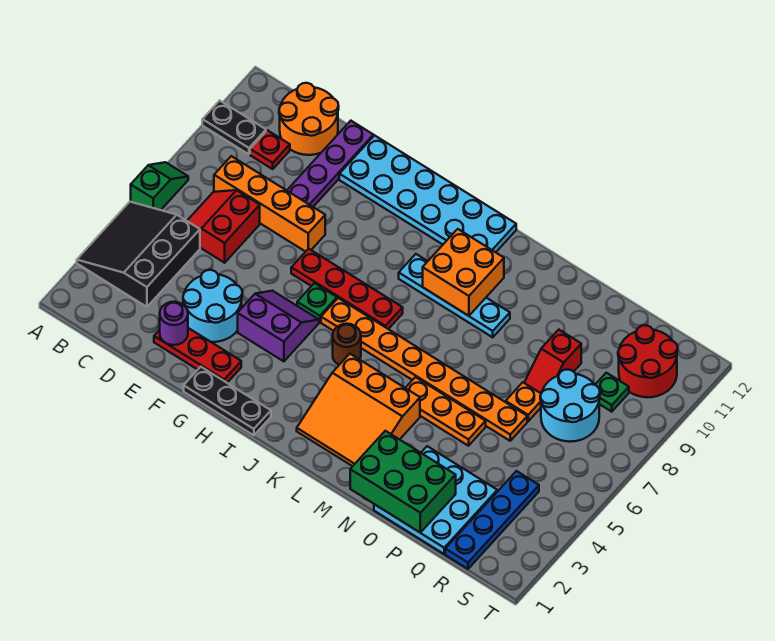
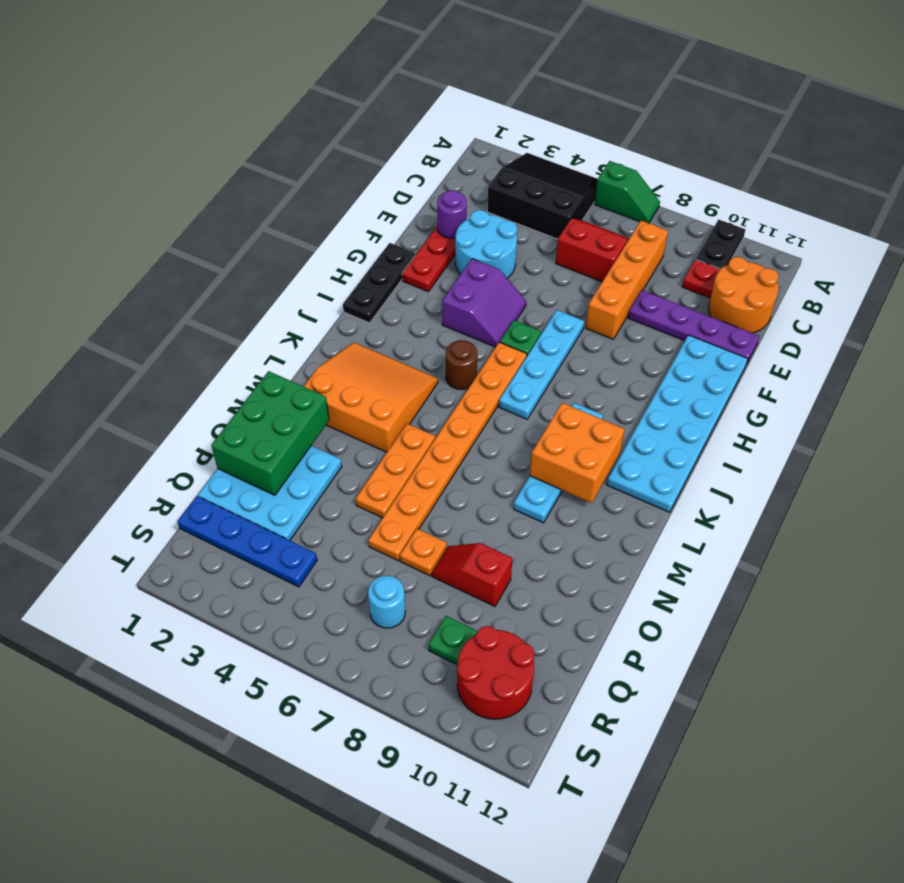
red 1x4 plate [291,249,403,329] -> cyan 1x4 plate [499,310,584,419]
orange 3x3 slope [297,354,420,466] -> orange 3x3 slope turned to [304,342,438,452]
cyan 2x2 round brick [540,369,600,442] -> cyan 1x1 round brick [368,576,405,628]

